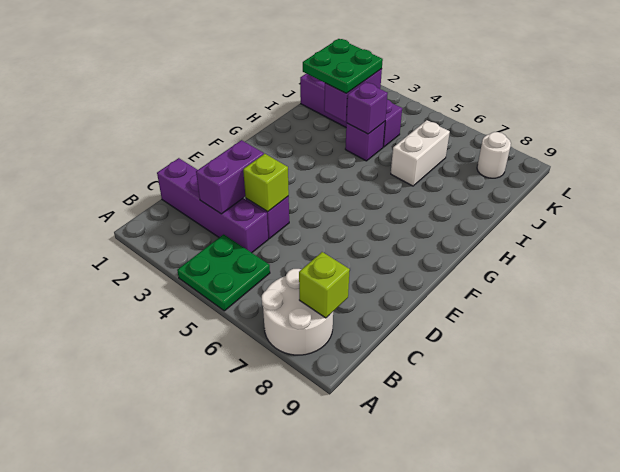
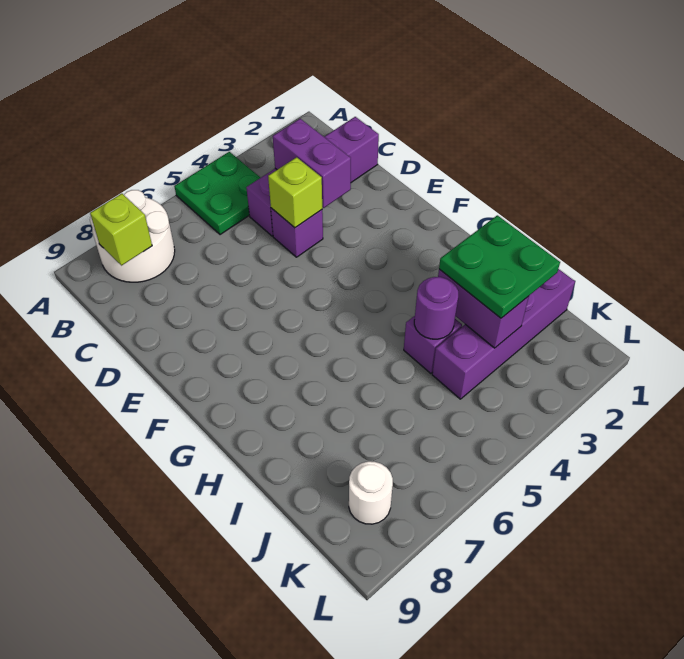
purple 1x1 brick [347,82,388,134] -> purple 1x1 round brick [414,277,458,339]
white 1x2 brick [391,120,450,186] -> none

